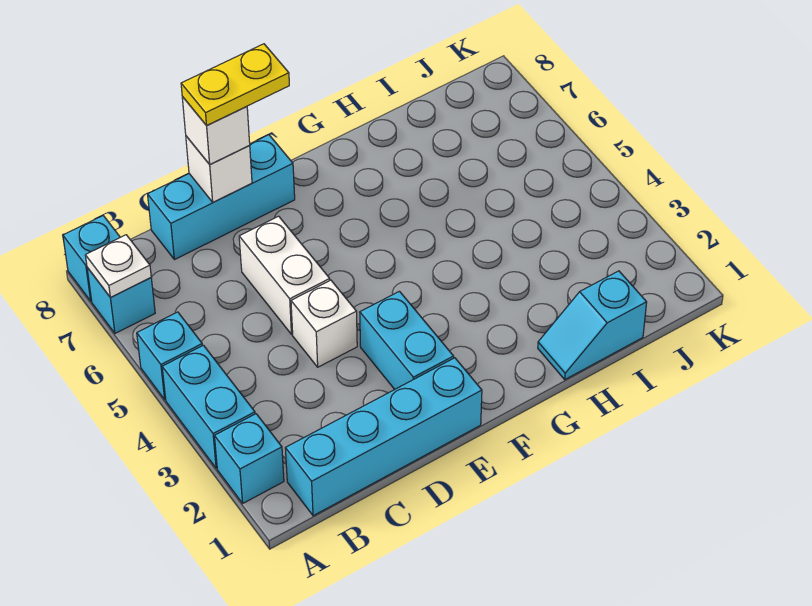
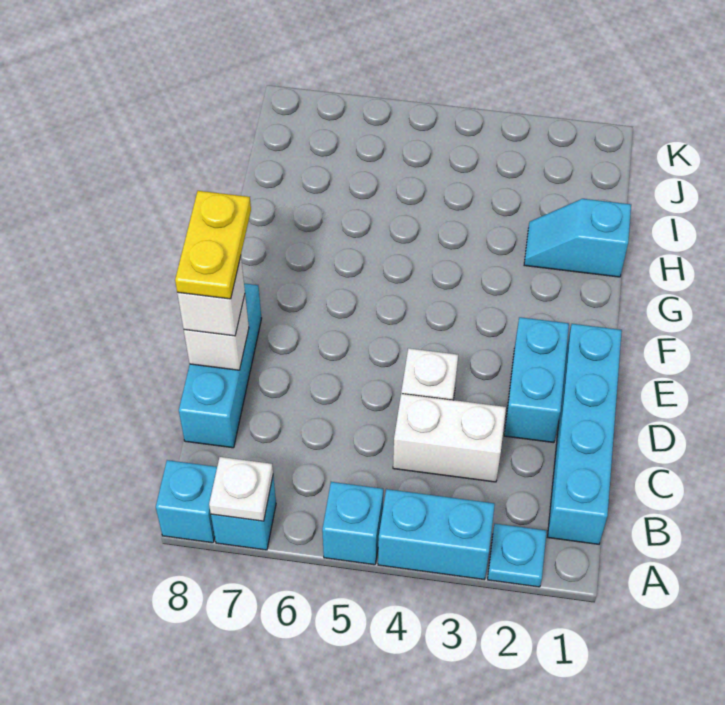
cyan 1x1 brick [215,414,284,503] -> cyan 1x1 plate [488,524,547,587]
white 1x2 brick [239,216,330,334] -> white 1x2 brick moved to [393,394,506,482]
cyan 1x2 brick [360,291,454,389] -> cyan 1x2 brick turned to [504,317,569,443]
cyan 1x2 slope [538,271,647,379] -> cyan 1x2 slope turned to [524,199,631,277]

